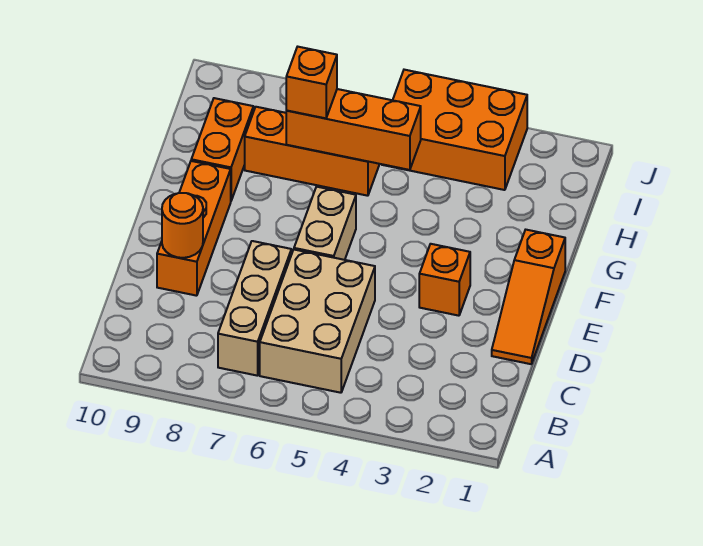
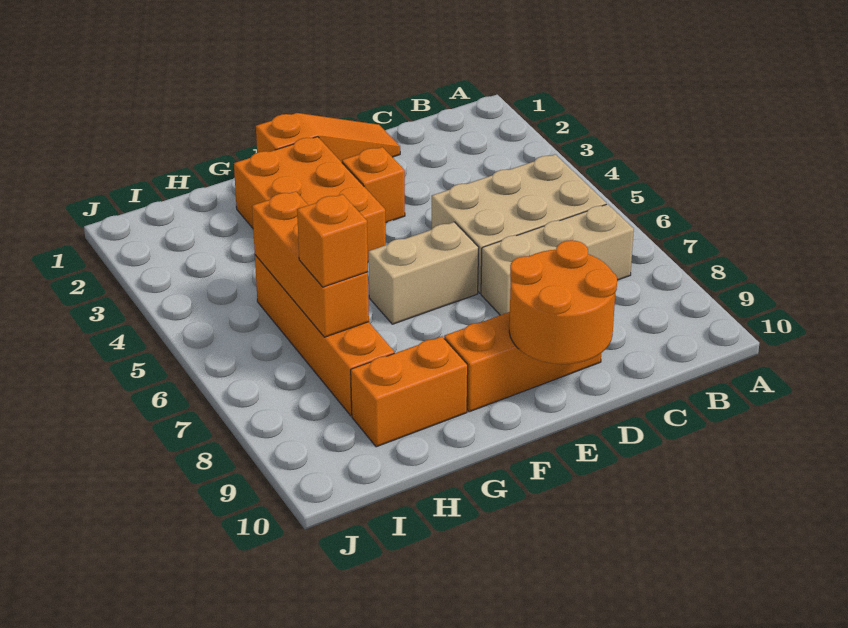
orange 1x1 round brick [162,193,203,258] -> orange 2x2 round brick [509,240,617,364]
orange 1x3 brick [245,107,379,196] -> orange 1x4 brick [255,255,394,416]
orange 2x3 brick [382,70,527,190] -> orange 2x3 brick moved to [234,137,386,262]

